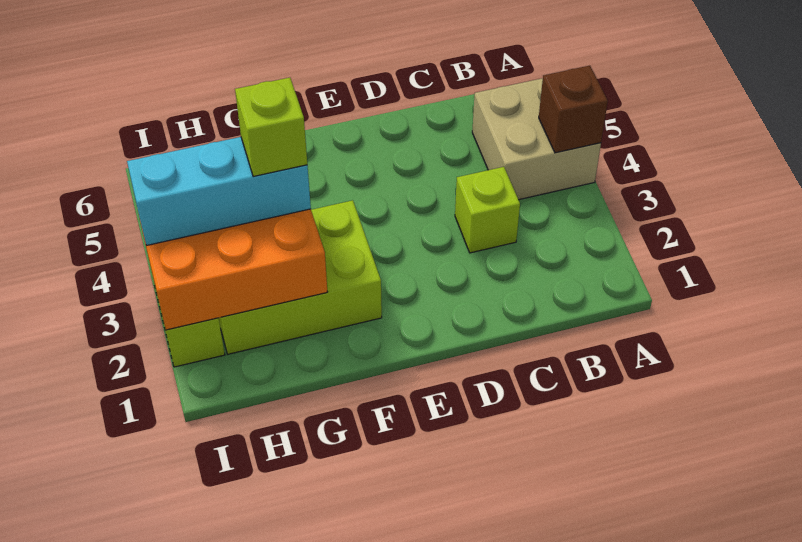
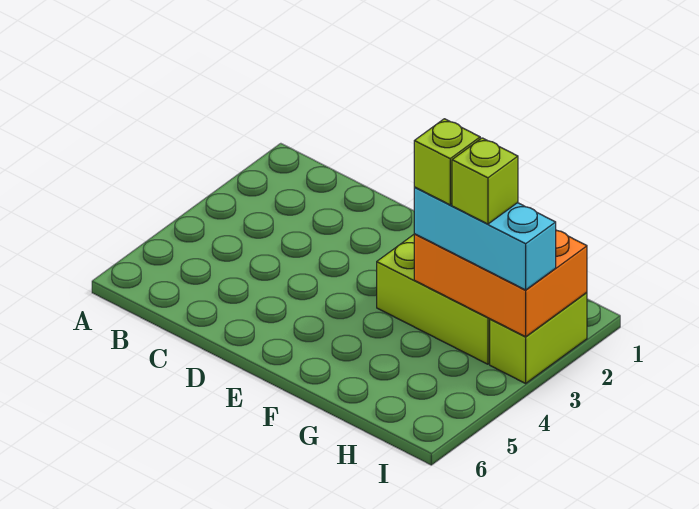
tan 2x2 brick [472,78,601,200] -> none
brown 1x1 brick [539,66,608,153] -> none
lime 1x1 brick [455,167,520,253] -> lime 1x1 brick moved to [452,138,518,224]

